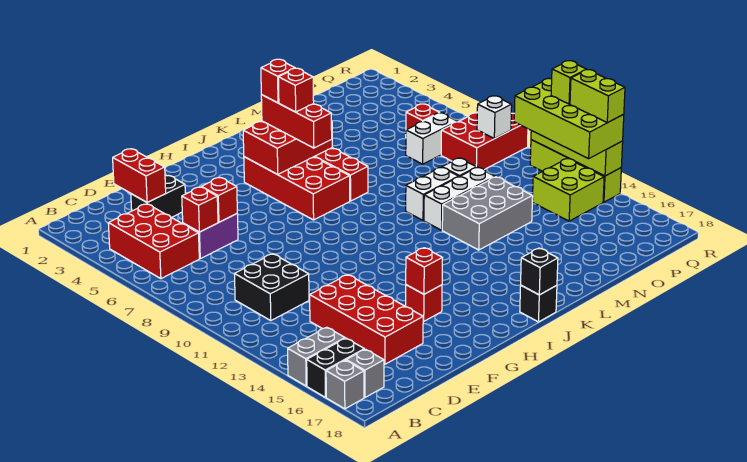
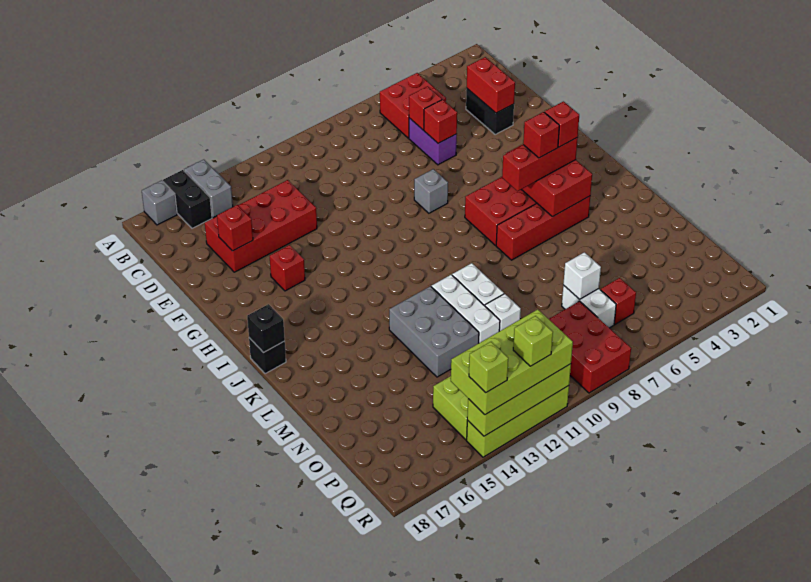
red 2x3 brick [108,204,199,279] -> red 2x2 brick [380,73,446,138]
grey 1x1 brick [346,349,384,398] -> grey 1x1 brick moved to [414,169,448,213]
black 2x2 brick [234,254,309,321] -> none
red 1x2 brick [113,149,166,202] -> red 1x2 brick turned to [467,57,515,113]
red 1x1 brick [406,248,442,294] -> red 1x1 brick moved to [217,205,253,251]
white 1x1 brick [477,96,512,139] -> white 1x1 brick moved to [563,252,601,299]
lime 1x2 brick [570,69,625,123] -> lime 1x1 brick [469,342,508,393]

